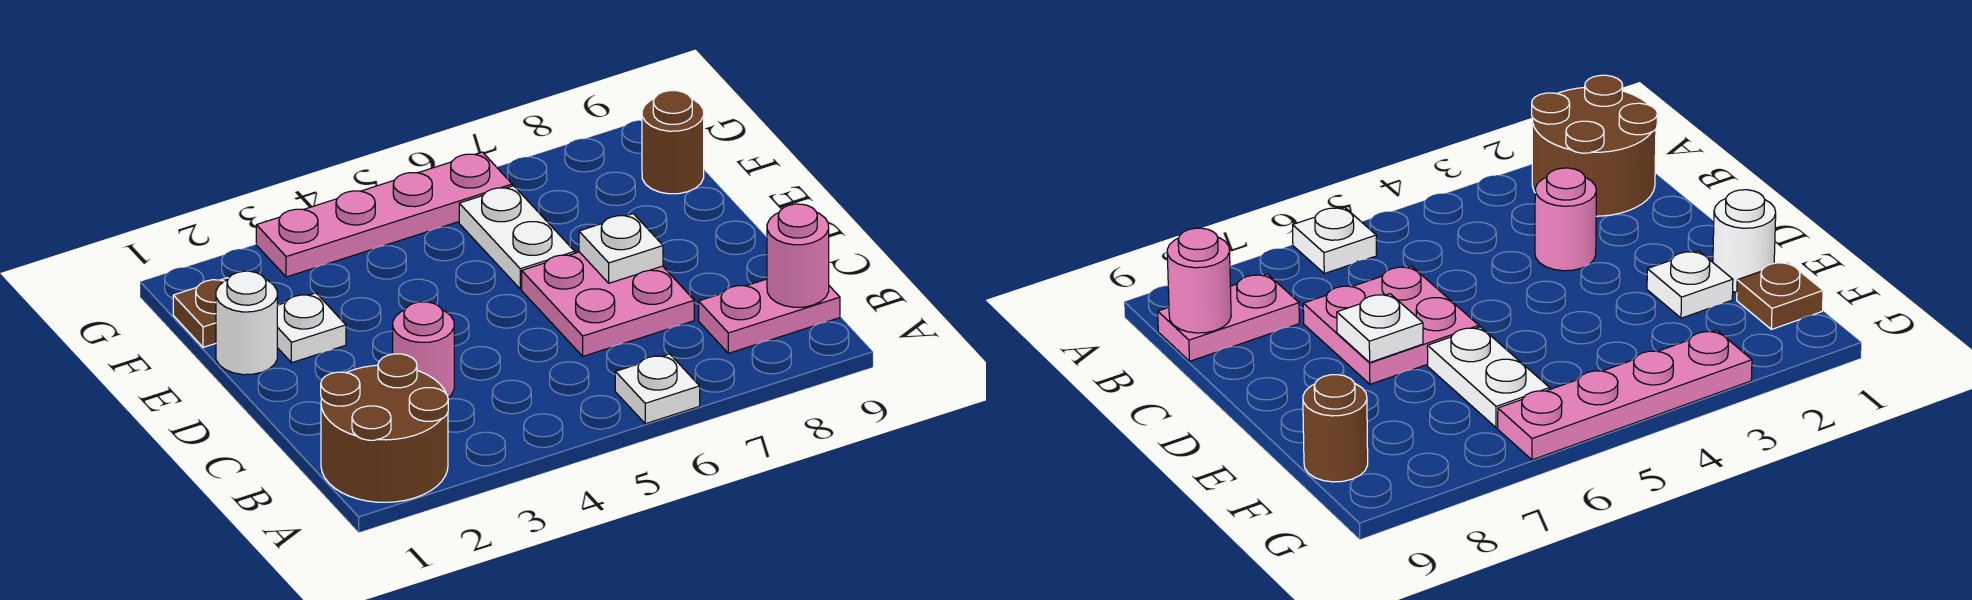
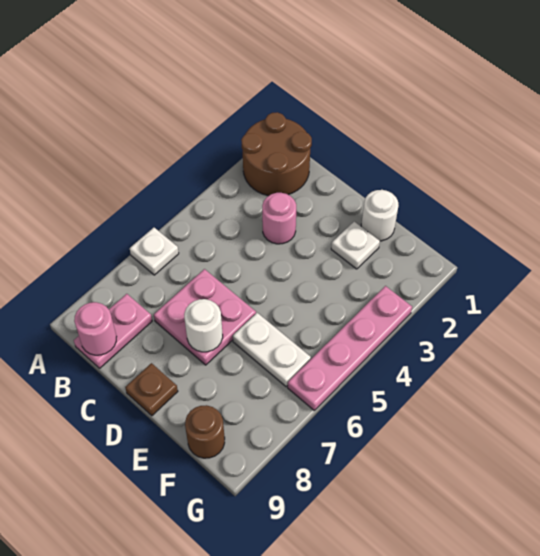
white 1x1 plate [579,214,663,283] -> white 1x1 round brick [184,299,223,352]
brown 1x1 plate [173,278,228,347] -> brown 1x1 plate moved to [125,363,178,416]

